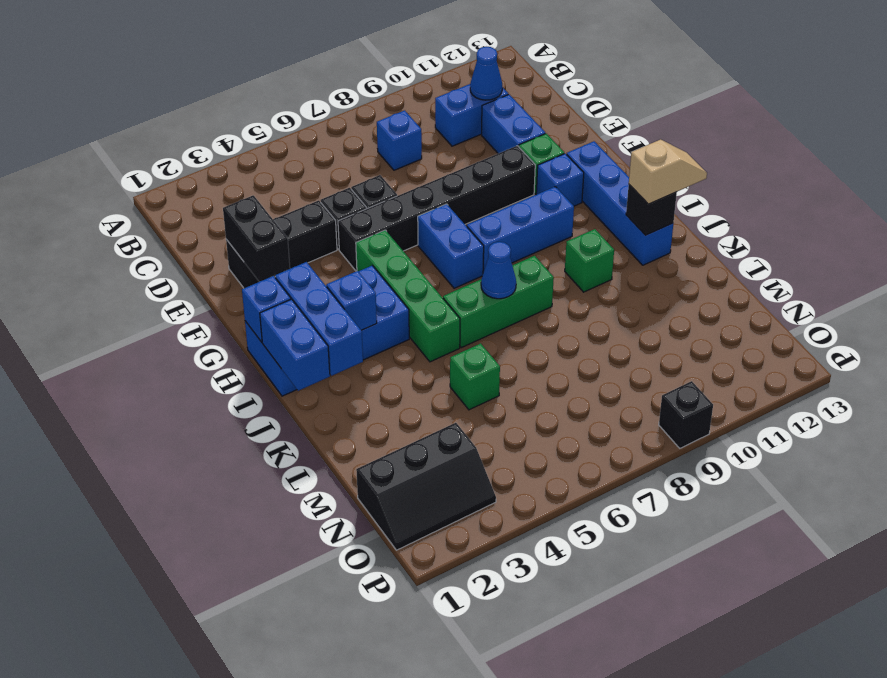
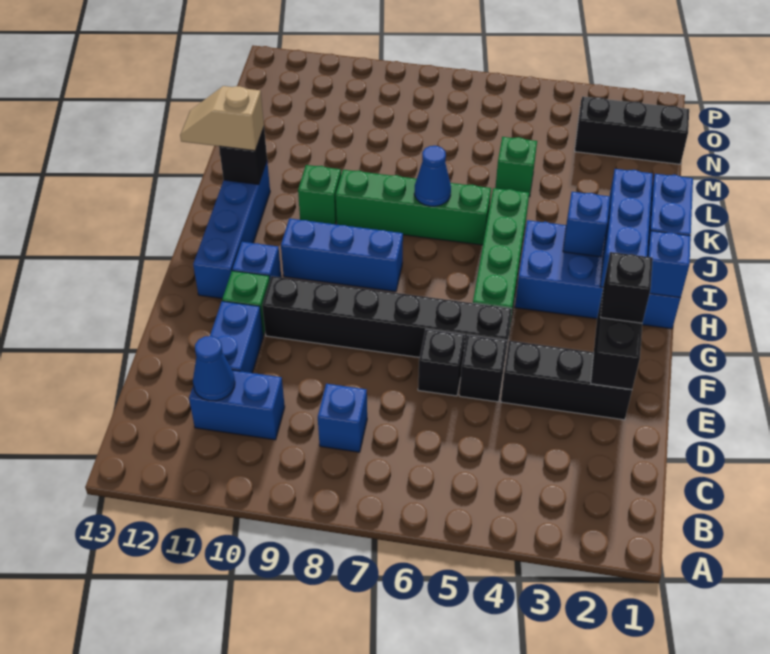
blue 1x2 brick [418,204,484,288] -> none
green 1x3 brick [443,256,554,348] -> green 1x4 brick [336,170,491,245]
black 1x1 brick [659,381,713,448] -> black 1x1 brick moved to [600,252,653,323]

